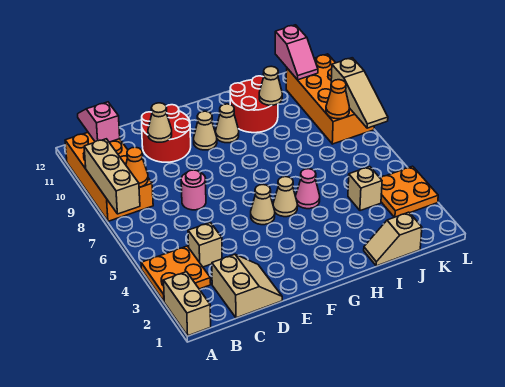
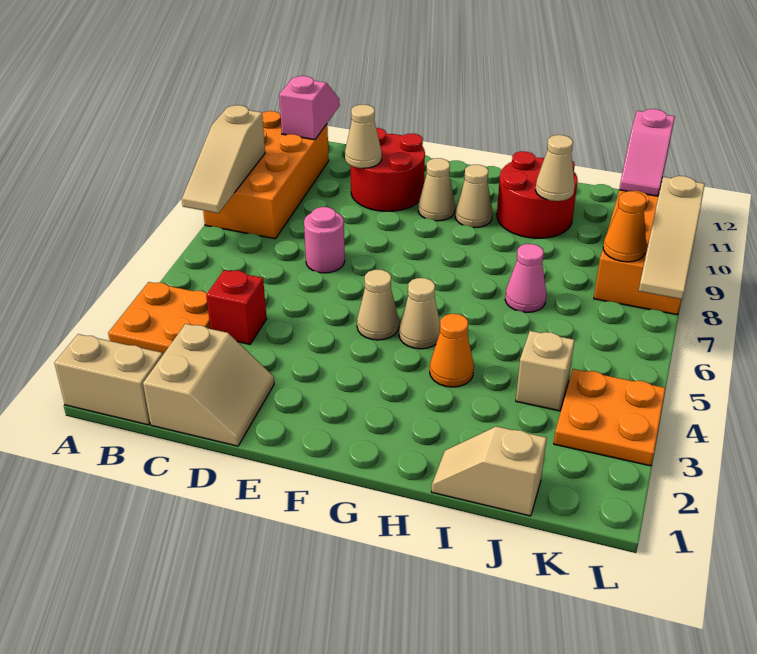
tan 1x2 brick [164,272,211,336] -> tan 1x2 brick turned to [54,334,163,425]
tan 1x3 brick [84,139,140,214] -> tan 1x3 slope [182,105,265,213]
orange 1x1 cone [126,147,148,187] -> orange 1x1 cone moved to [430,314,474,387]
tan 1x1 brick [188,222,222,267] -> red 1x1 brick [206,270,267,344]
pink 1x1 cone [296,169,320,209] -> pink 1x1 cone moved to [505,244,546,312]

